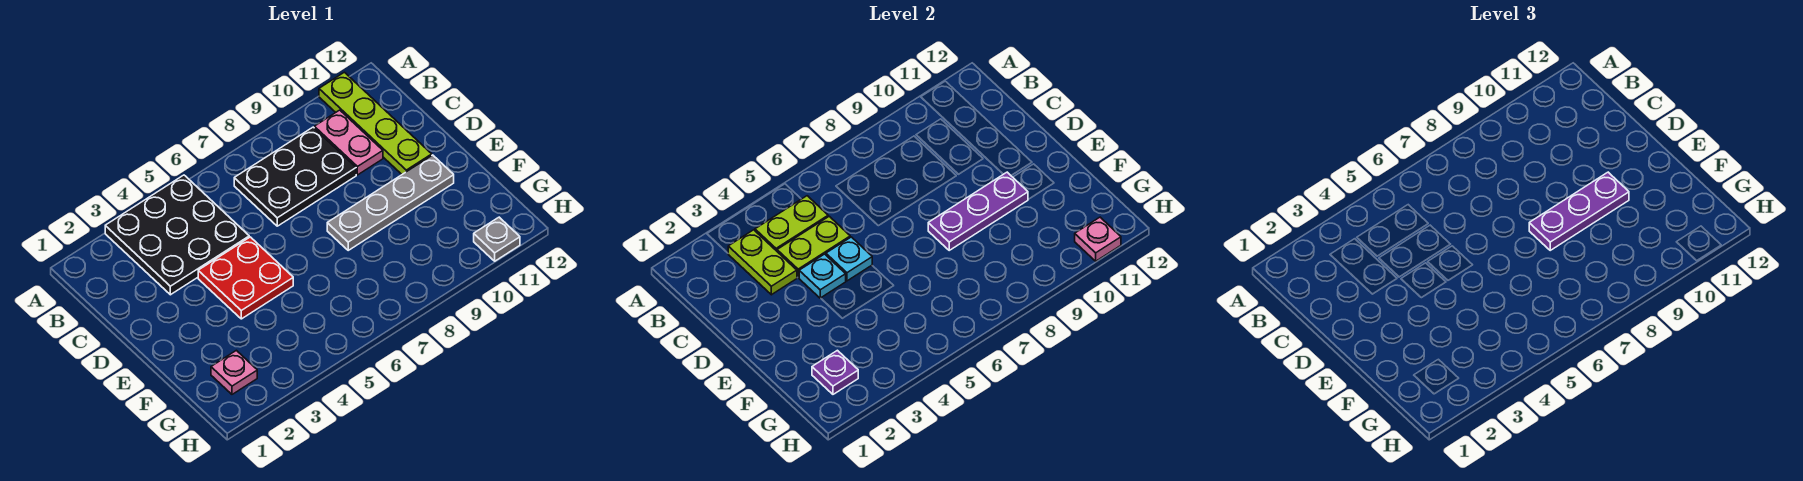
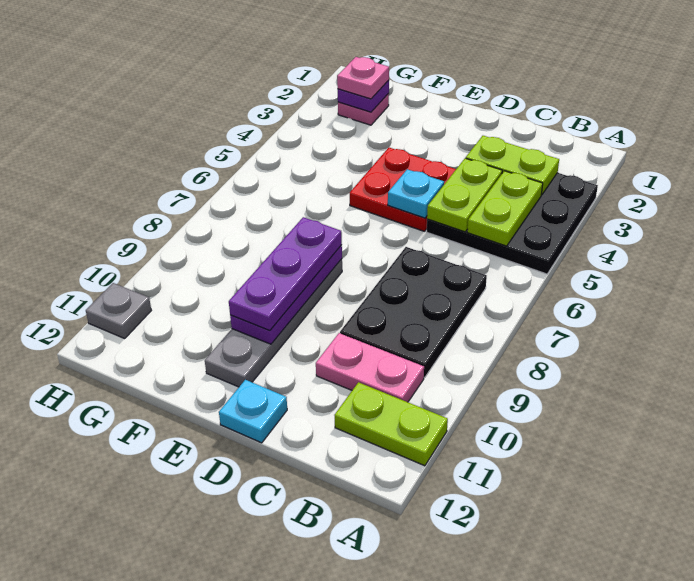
lime 1x4 plate [319,72,432,174] -> lime 1x2 plate [335,382,448,466]
cyan 1x1 plate [799,254,846,298] -> cyan 1x1 plate moved to [219,380,287,443]
pink 1x1 plate [1075,217,1121,261] -> pink 1x1 plate moved to [337,57,389,99]

